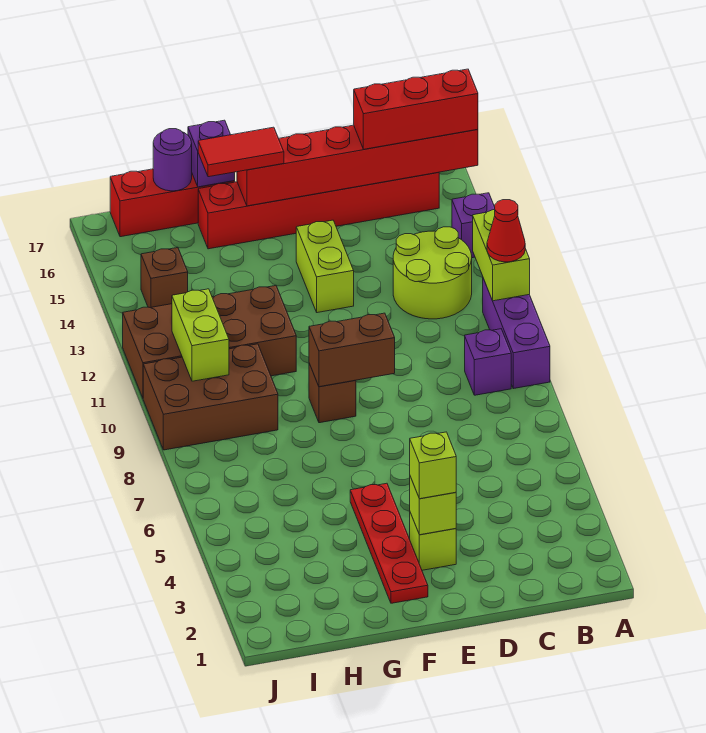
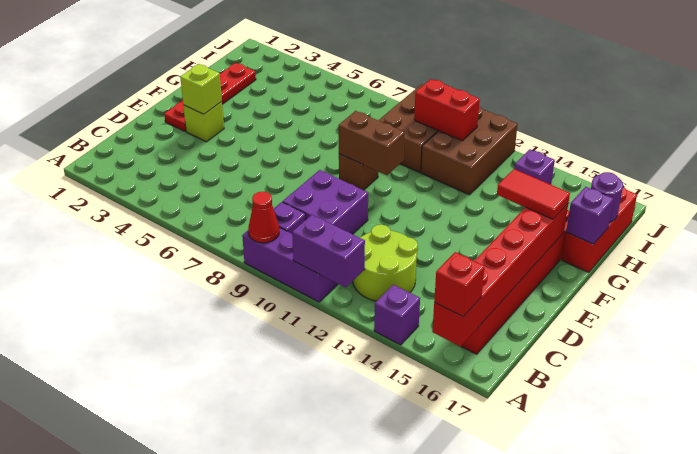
lime 1x2 brick [473,210,530,301] -> purple 1x2 brick [292,215,365,287]
red 1x1 cone [487,200,525,262] -> red 1x1 cone moved to [248,192,279,243]
red 1x3 brick [354,69,478,149] -> red 1x1 brick [434,252,485,317]
none -> purple 2x2 brick [283,170,368,234]
lime 1x1 brick [410,432,456,499] -> none
brown 1x2 brick [309,313,395,387] -> brown 1x2 brick turned to [339,111,405,175]
lime 1x2 brick [296,220,354,313] -> none
red 1x4 plate [350,483,428,603] -> red 1x4 plate turned to [164,63,256,131]
red 1x2 tile [198,127,284,177] -> red 1x2 tile turned to [497,169,570,219]
brown 2x4 brick [123,286,296,398] -> brown 2x3 brick [421,106,518,195]
lime 1x2 brick [172,289,229,381] -> red 1x2 brick [414,79,480,141]
brown 1x1 brick [141,248,188,308] -> purple 1x1 brick [515,149,555,185]

